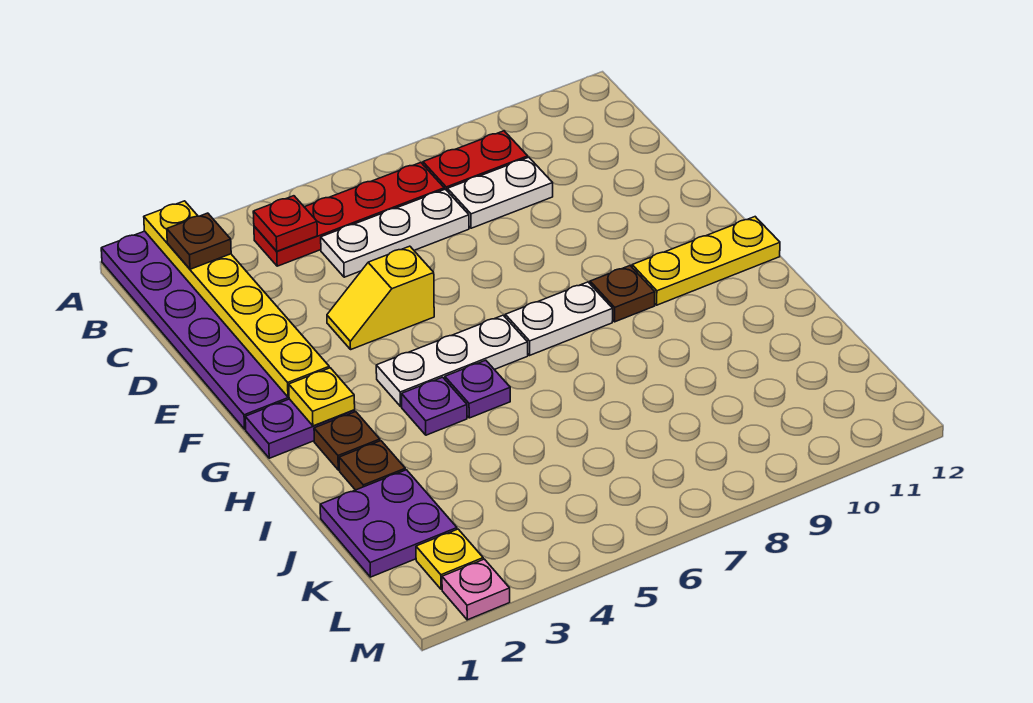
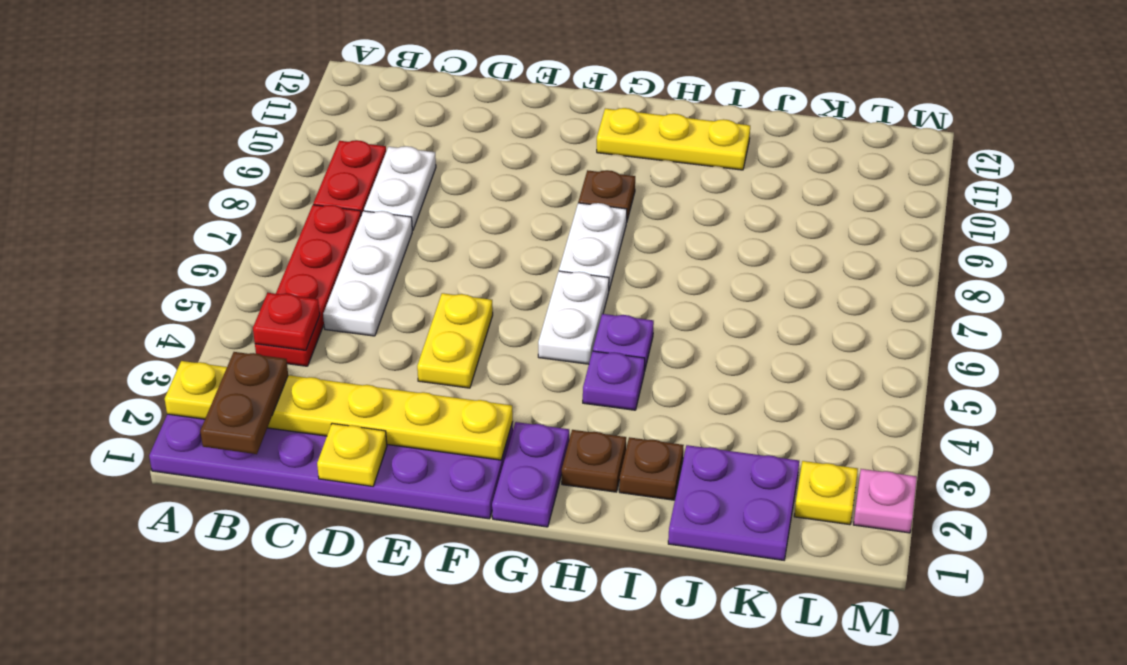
brown 1x1 plate [167,213,231,269] -> brown 1x2 plate [200,352,288,454]
yellow 1x2 slope [327,246,434,349] -> yellow 1x2 plate [417,293,493,388]
yellow 1x1 plate [289,368,355,426] -> yellow 1x1 plate moved to [317,423,387,486]
white 1x3 plate [376,315,528,406] -> white 1x2 plate [538,271,609,364]
yellow 1x3 plate [632,217,780,305] -> yellow 1x3 plate turned to [597,108,750,170]

